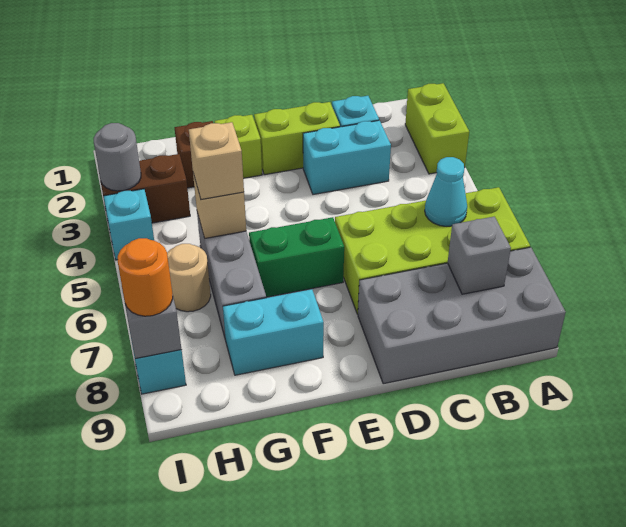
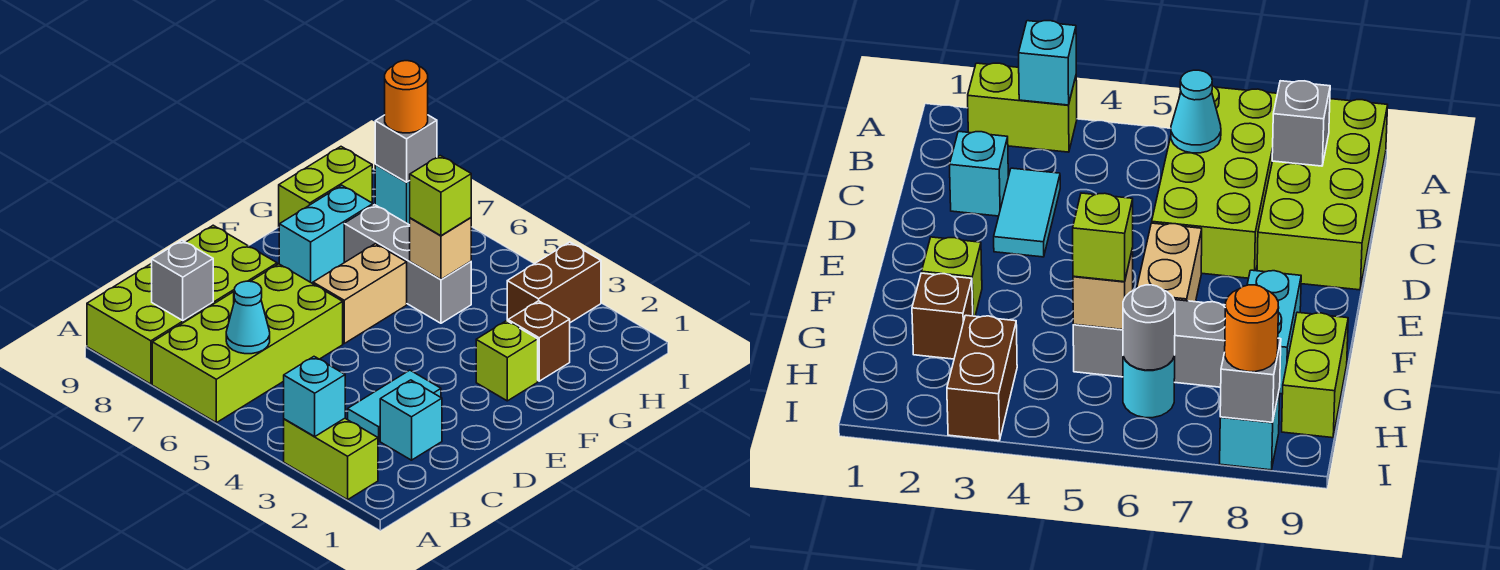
grey 2x4 brick [358,247,566,384] -> lime 2x4 brick [87,225,277,384]
cyan 1x2 brick [303,120,391,194] -> cyan 1x2 tile [348,370,441,441]
lime 1x2 brick [254,102,340,175] -> lime 1x2 brick moved to [279,147,372,224]
green 1x2 brick [249,217,344,297] -> tan 1x2 brick [313,244,407,343]
tan 1x1 brick [189,122,244,199] -> lime 1x1 brick [410,156,471,236]
tan 1x1 round brick [167,244,211,312] -> cyan 1x1 round brick [1123,356,1175,418]
grey 1x1 round brick [94,123,141,191] -> grey 1x1 round brick moved to [1123,285,1175,370]
cyan 1x1 brick [104,189,154,260] -> cyan 1x1 brick moved to [284,357,345,436]

